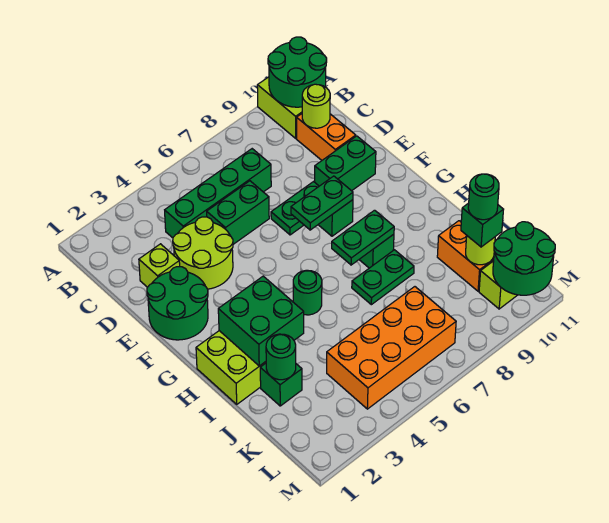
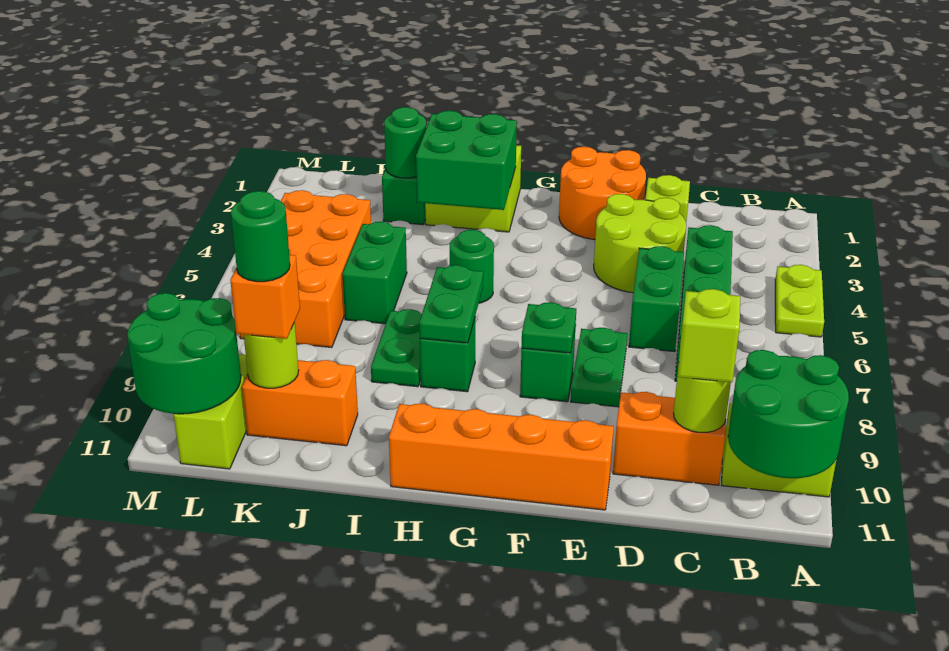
none -> lime 1x2 plate [775,265,824,337]
none -> lime 1x1 brick [678,289,740,382]
green 2x2 round brick [147,267,208,340] -> orange 2x2 round brick [559,147,646,240]
green 1x2 brick [315,136,376,191] -> green 1x2 brick moved to [342,222,407,324]
none -> orange 1x4 brick [389,404,614,510]
green 1x2 plate [291,176,353,230] -> green 1x1 plate [522,302,576,353]
green 1x1 brick [461,203,504,247] -> orange 1x1 brick [230,255,300,339]

